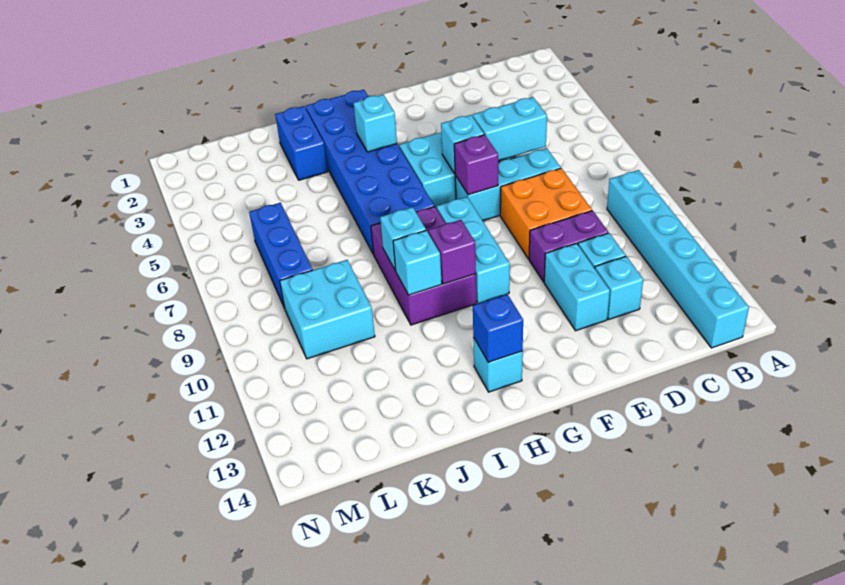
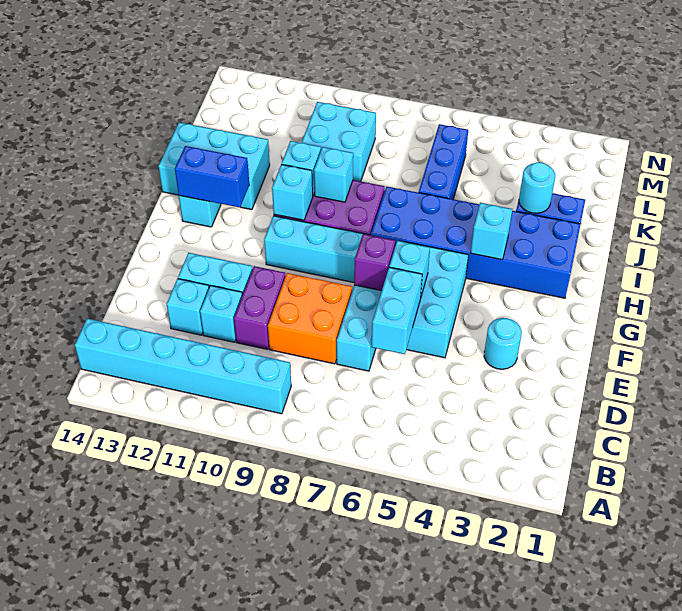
none -> cyan 1x1 round brick [484,318,522,369]
purple 1x1 brick [428,220,476,284] -> cyan 1x1 brick [272,164,313,220]
blue 1x1 brick [473,294,523,362] -> blue 1x2 brick [175,146,249,207]
none -> cyan 2x3 brick [158,122,270,210]
none -> cyan 1x1 round brick [519,162,555,213]
blue 1x3 brick [249,203,312,308] -> blue 1x3 brick turned to [419,124,468,199]

